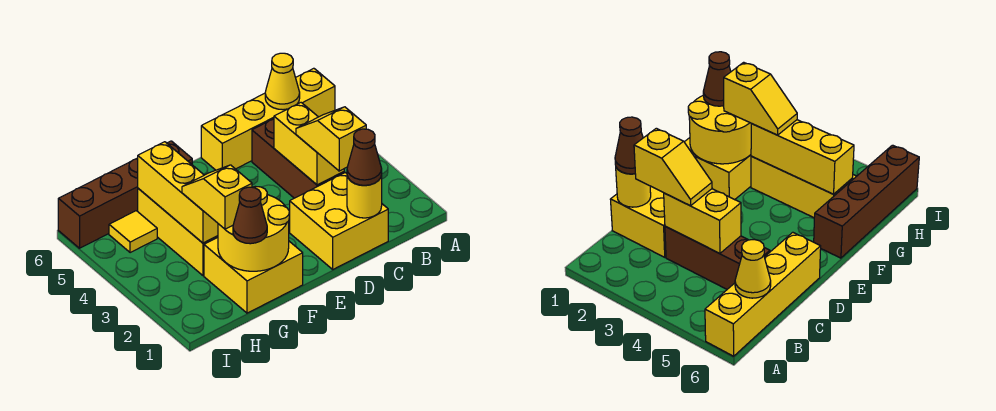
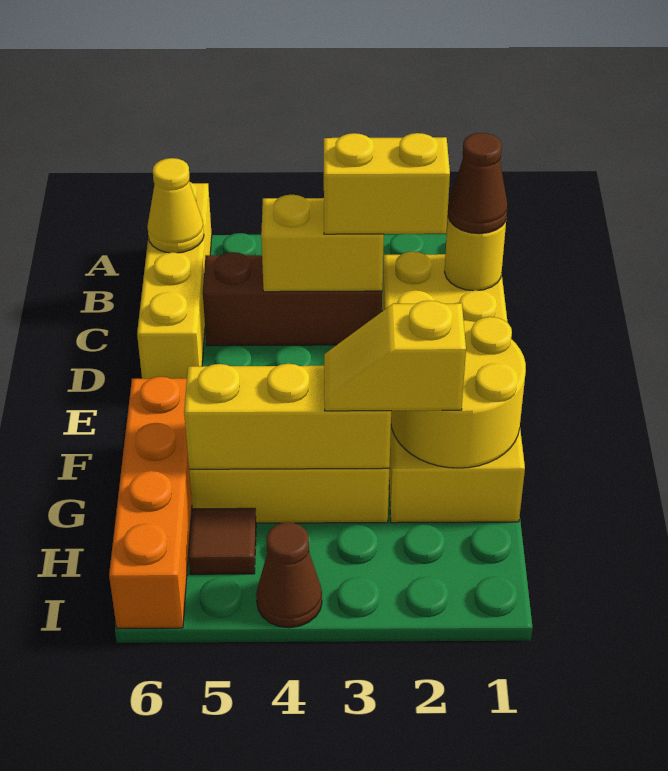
yellow 1x2 slope [296,107,366,171] -> yellow 1x2 brick [324,133,450,234]
brown 1x4 brick [58,141,192,248] -> orange 1x4 brick [109,377,192,628]
brown 1x1 cone [233,187,267,244] -> brown 1x1 cone moved to [256,522,322,628]
yellow 1x1 tile [109,211,157,253] -> brown 1x1 tile [189,508,256,574]

